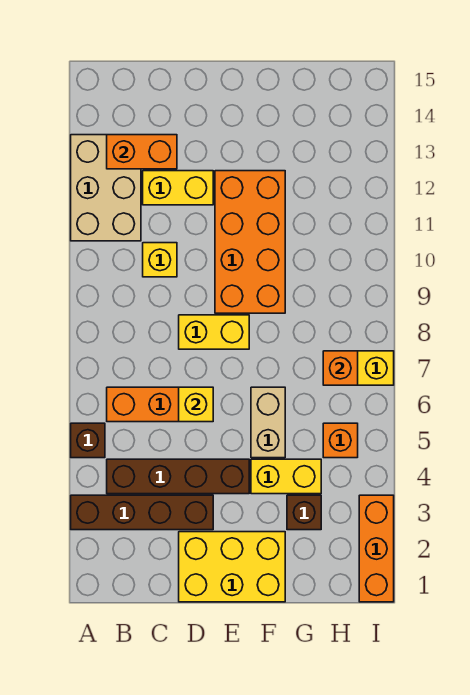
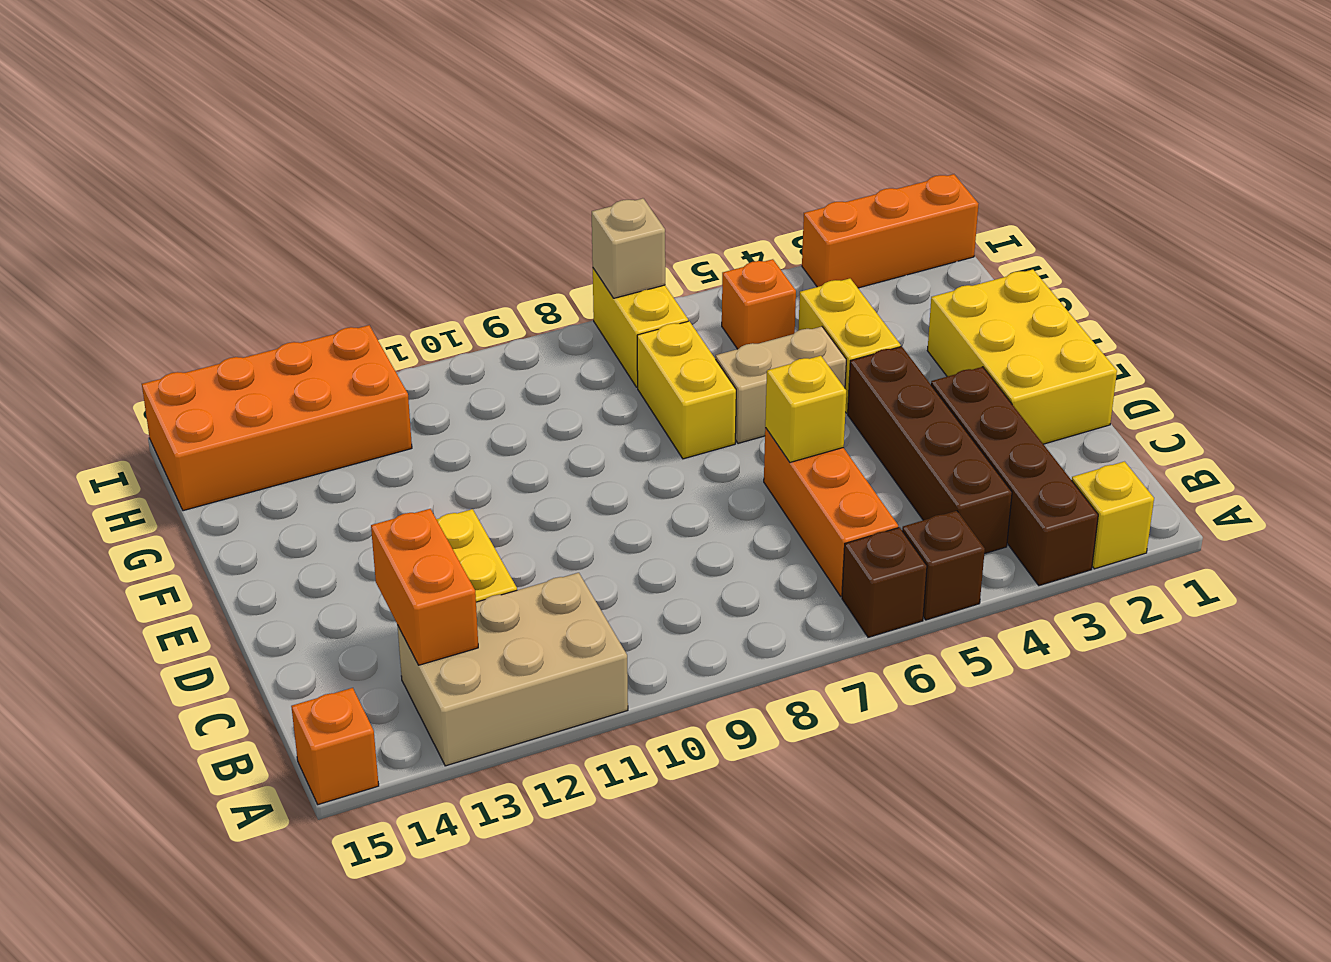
yellow 1x1 brick [143,243,177,277] -> yellow 1x1 brick moved to [1072,462,1154,569]
yellow 1x2 brick [179,315,249,349] -> yellow 1x2 brick moved to [637,321,736,459]
orange 2x4 brick [215,171,285,313] -> orange 2x4 brick moved to [142,325,412,511]
brown 1x1 brick [287,495,321,530] -> brown 1x1 brick moved to [842,527,927,637]
orange 1x1 brick [323,351,358,385] -> orange 1x1 brick moved to [291,688,379,804]
none -> tan 1x1 brick [592,198,665,298]

